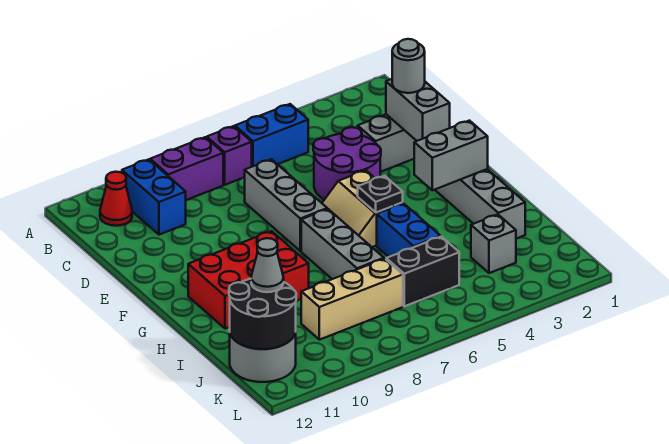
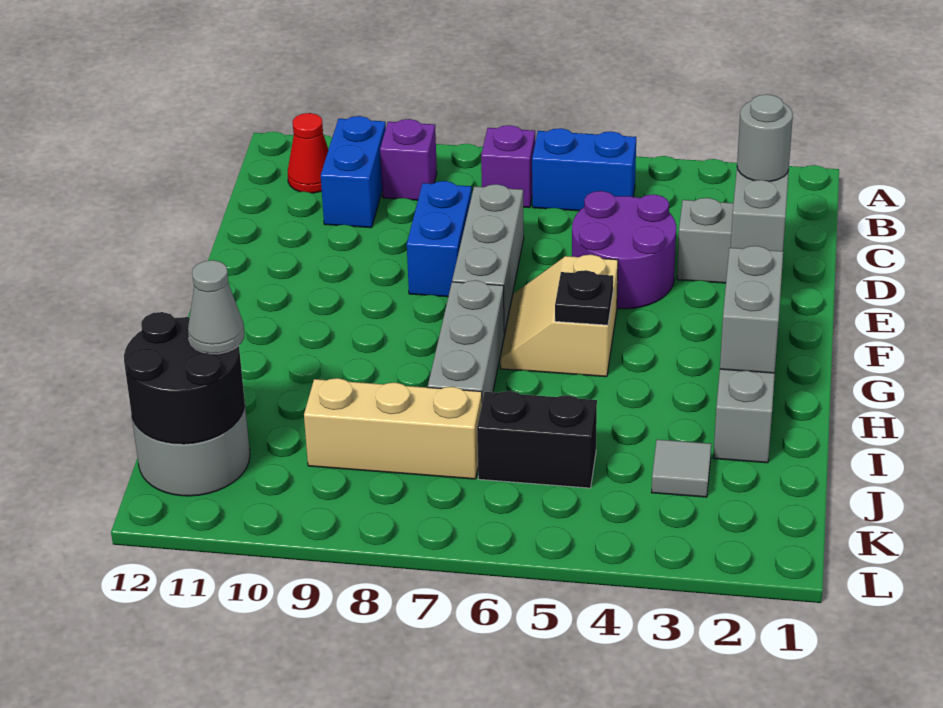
purple 1x2 brick [150,137,223,200] -> purple 1x1 brick [380,119,437,200]
grey 1x2 brick [414,121,488,190] -> grey 1x2 brick turned to [720,246,783,373]
red 2x3 brick [188,231,309,329] -> none
blue 1x2 brick [377,203,441,257] -> blue 1x2 brick moved to [407,181,472,297]
grey 1x1 brick [471,214,516,273] -> grey 1x1 tile [651,440,711,497]

